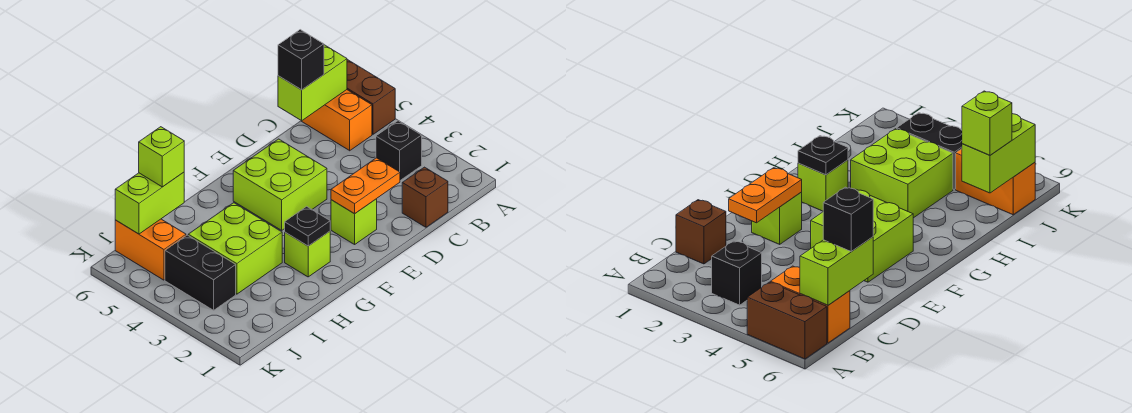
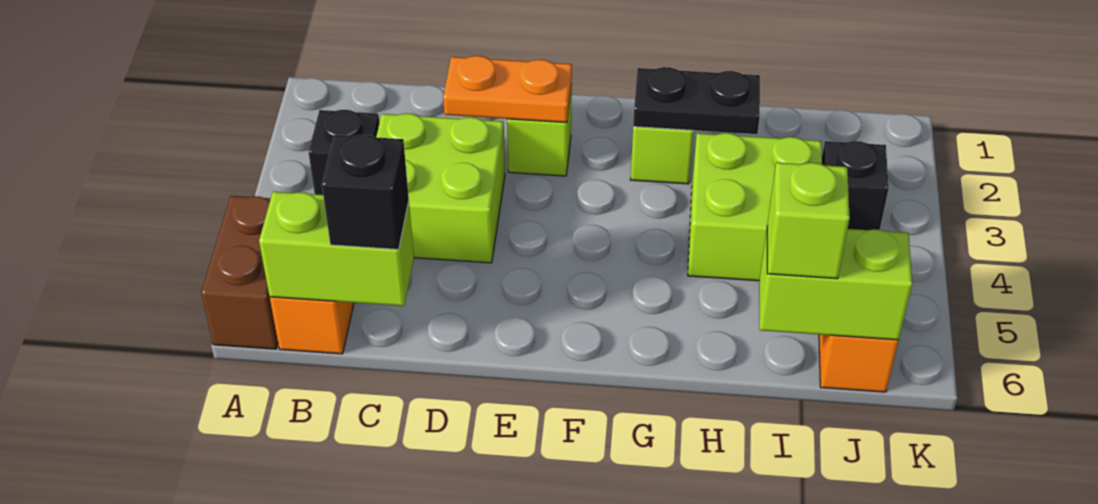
brown 1x1 brick [402,167,448,227] -> none
lime 2x2 brick [233,139,327,230] -> lime 2x2 brick moved to [376,113,505,263]
black 1x1 plate [285,206,330,246] -> black 1x2 plate [633,67,760,134]
black 1x2 brick [165,235,236,310] -> black 1x1 brick [822,141,889,230]

